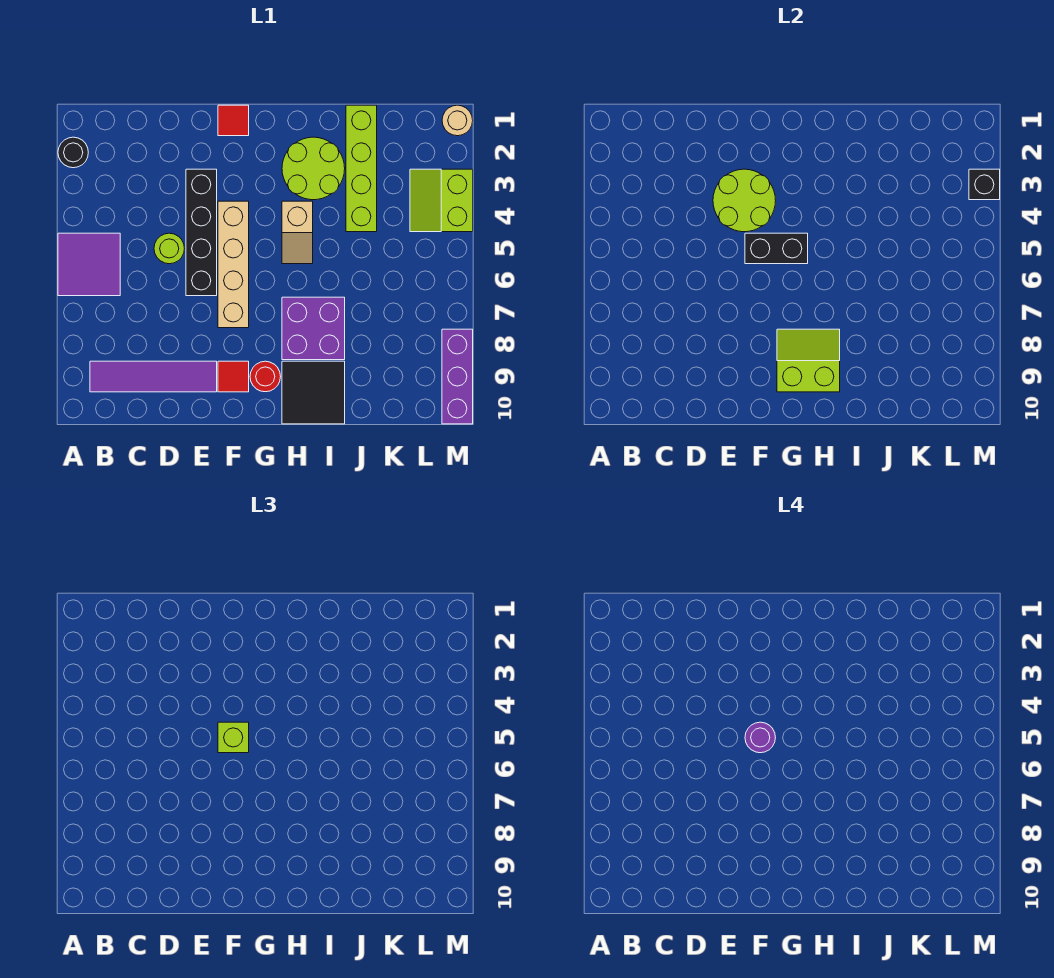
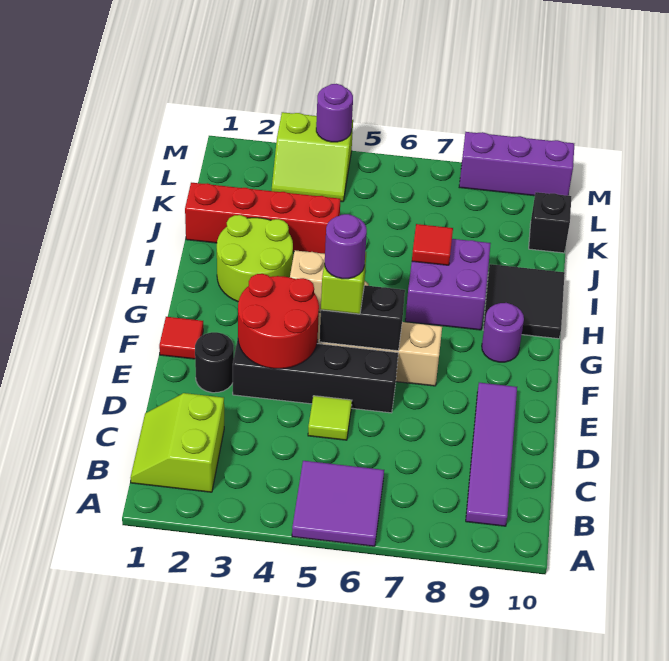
black 1x1 round brick [58,137,88,168] -> black 1x1 round brick moved to [195,332,234,393]
lime 1x1 round brick [154,233,184,264] -> lime 1x1 tile [308,396,352,440]
lime 2x2 round brick [713,169,776,232] -> red 2x2 round brick [238,274,319,369]
black 1x2 brick [745,233,808,264] -> black 1x2 brick turned to [319,285,405,351]
red 1x1 tile [218,361,249,392] -> red 1x1 tile moved to [412,224,453,265]
lime 2x2 slope [777,329,840,392] -> lime 2x2 slope moved to [131,393,224,492]
red 1x1 round brick [250,361,281,392] -> purple 1x1 round brick [482,303,524,362]
lime 1x4 brick [346,105,377,232] -> red 1x4 brick [185,183,341,254]
tan 1x1 round brick [442,105,473,136] -> none
black 1x1 brick [969,169,1000,200] -> black 1x1 brick moved to [529,192,571,253]
none -> purple 1x1 round brick [316,84,353,142]

